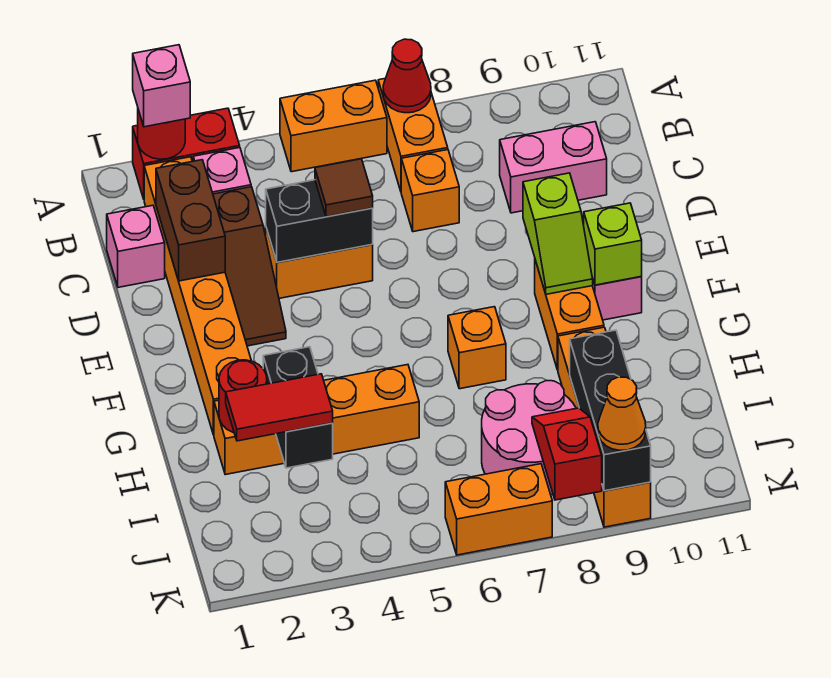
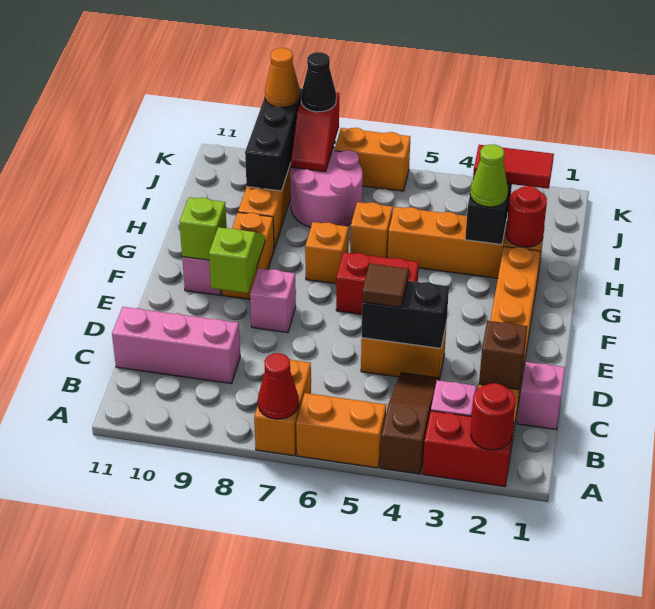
pink 1x1 brick [133,45,190,127] -> pink 1x1 brick moved to [250,268,296,333]
brown 1x2 brick [156,160,225,281] -> brown 1x1 brick [479,321,527,390]
brown 1x3 slope [213,187,286,346] -> brown 1x3 slope moved to [380,373,439,474]
orange 1x1 brick [401,150,459,232] -> orange 1x1 brick moved to [350,202,393,258]
pink 1x2 brick [500,122,607,213] -> pink 1x3 brick [112,307,240,384]
none -> red 1x2 brick [336,252,419,314]
none -> lime 1x1 cone [470,144,508,207]
none -> black 1x1 cone [301,52,336,112]

